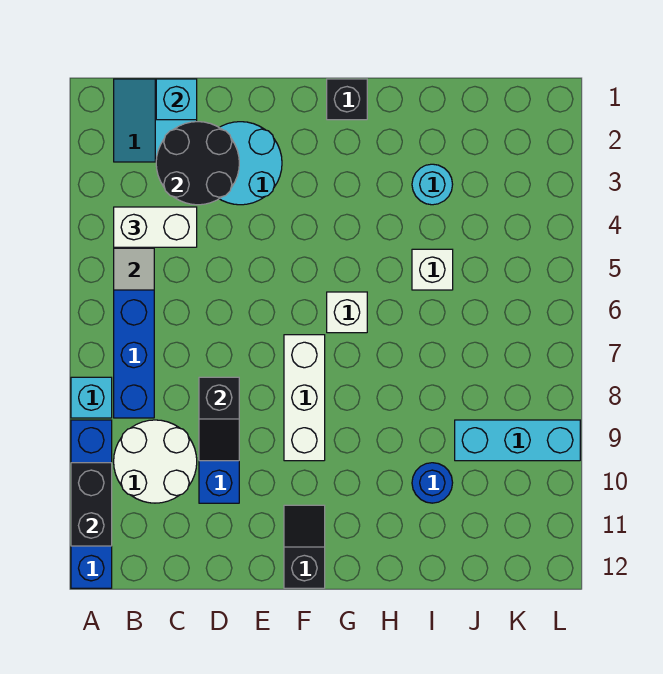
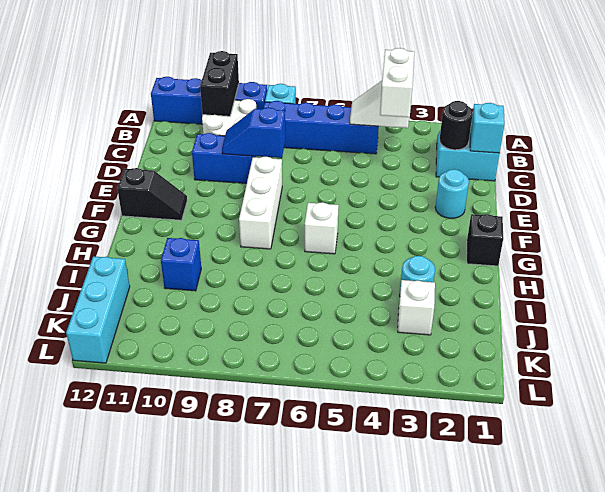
black 1x2 brick [71,463,112,546] -> black 1x2 brick turned to [200,51,239,116]
black 2x2 round brick [156,122,239,205] -> black 1x1 round brick [440,101,473,150]
cyan 2x2 round brick [220,122,282,205] -> cyan 1x1 round brick [435,169,469,218]
black 1x2 slope [199,377,239,461] -> blue 1x2 slope [222,108,285,158]
white 1x3 brick [284,335,325,461] -> white 1x3 brick turned to [239,157,282,249]
white 1x1 brick [412,249,453,290] -> white 1x1 brick moved to [398,280,435,335]
blue 1x1 round brick [412,463,453,503] -> blue 1x1 brick [161,238,201,291]
cyan 1x3 brick [455,420,580,461] -> cyan 1x3 brick moved to [66,256,130,363]

